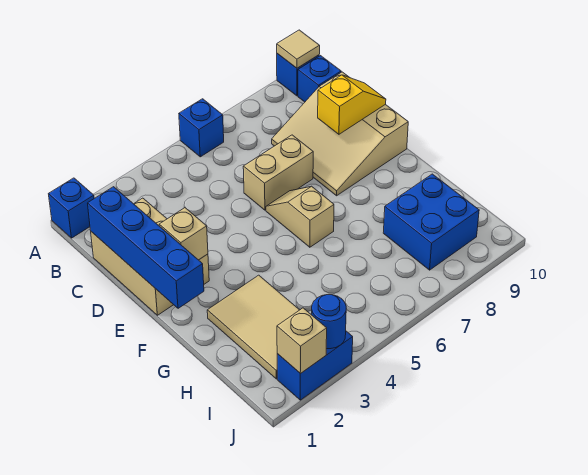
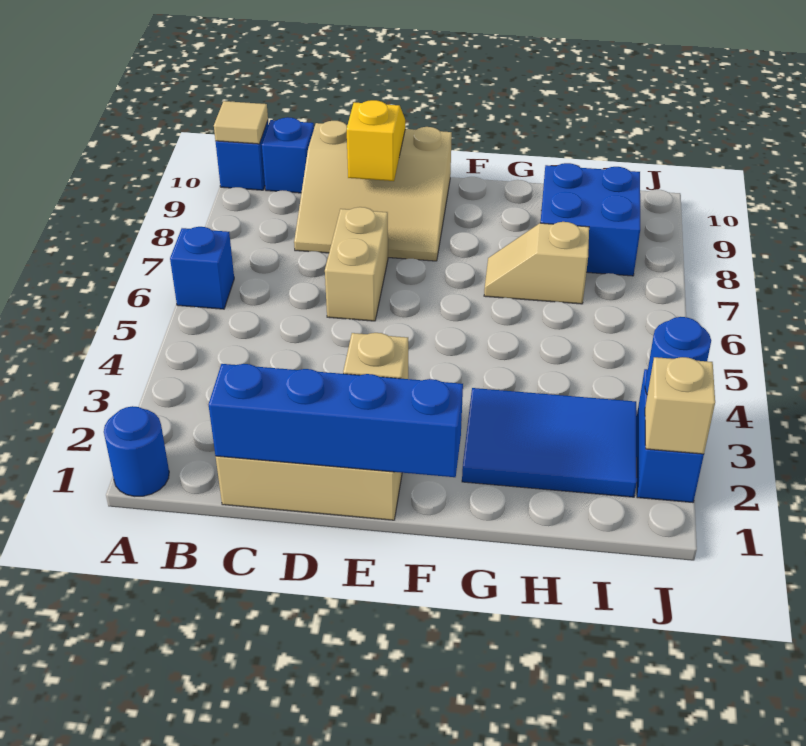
blue 1x1 brick [49,178,94,238] -> blue 1x1 round brick [104,406,169,496]
tan 1x2 slope [266,186,334,247] -> tan 1x2 slope moved to [484,222,589,304]
tan 2x3 tile [207,275,299,379] -> blue 2x3 tile [462,388,637,497]

